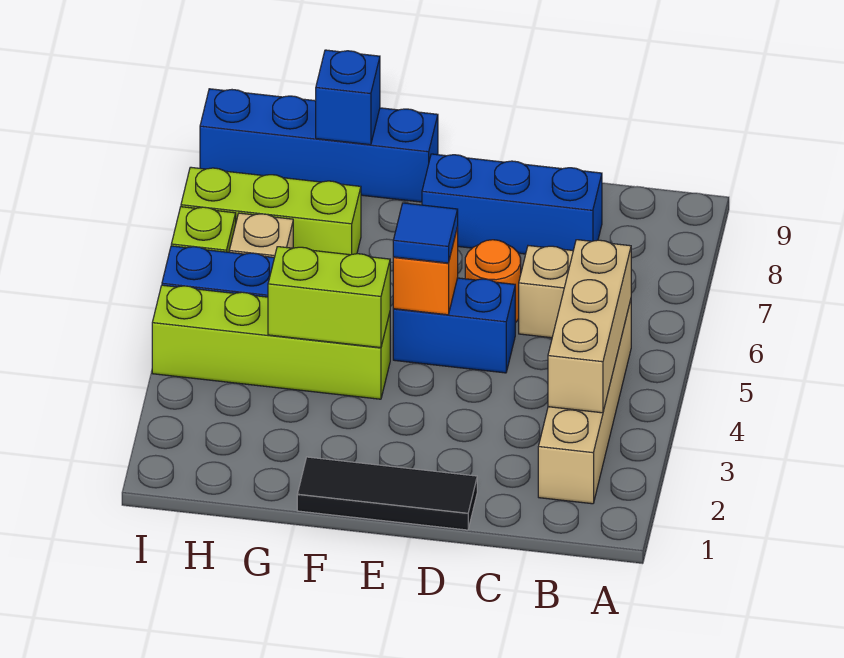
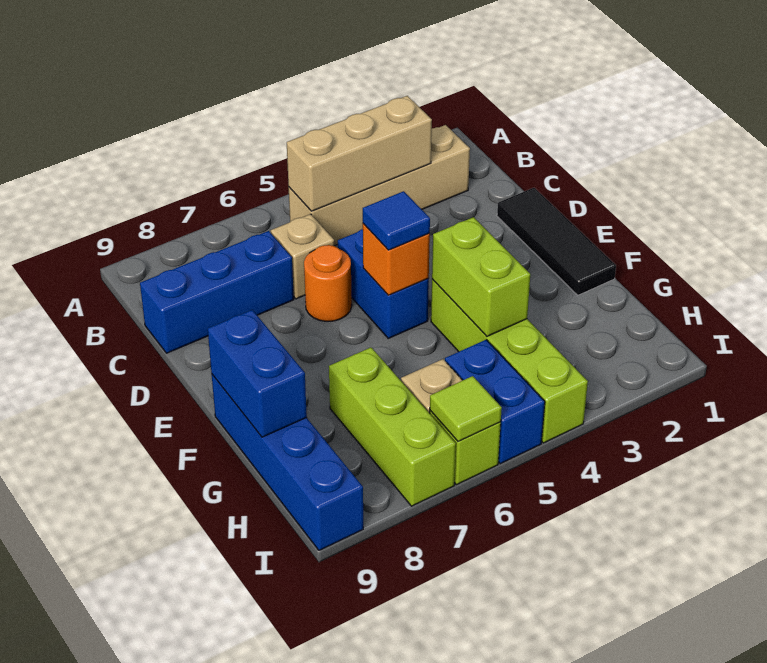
blue 1x3 brick [422,154,602,254] -> blue 1x3 brick turned to [140,231,294,353]
blue 1x1 brick [316,50,380,145] -> blue 1x2 brick [208,310,307,437]
none -> lime 1x1 tile [430,376,502,441]

